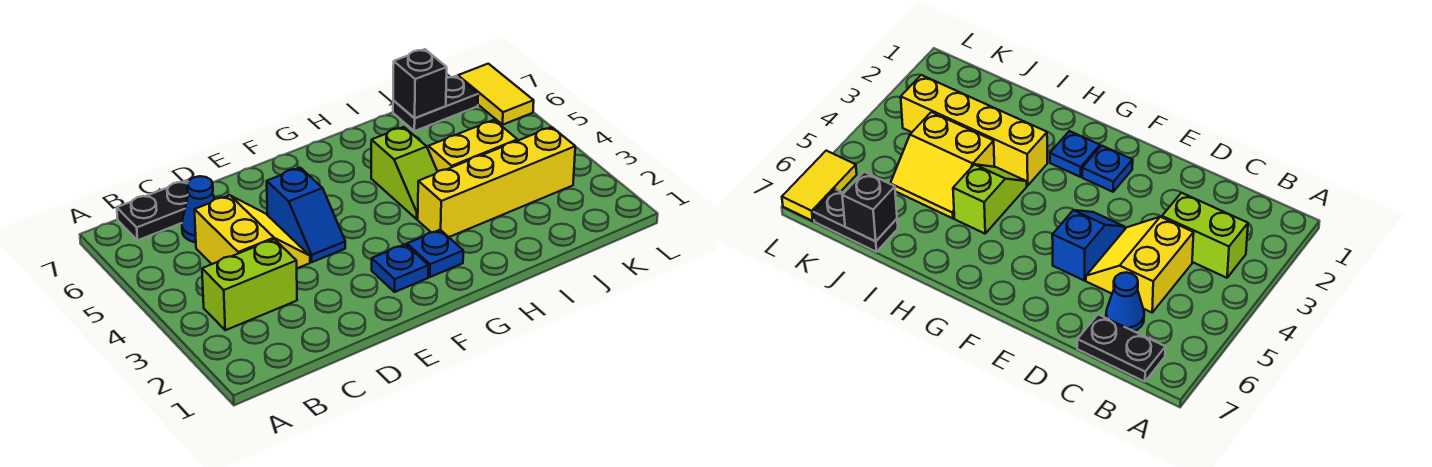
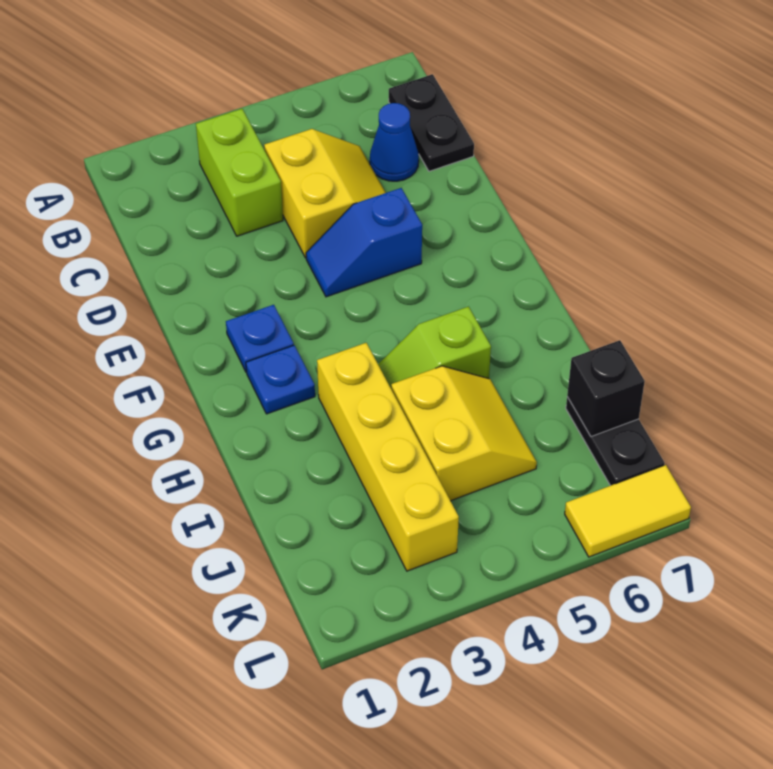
yellow 2x2 slope [194,195,310,268] -> yellow 2x2 slope turned to [264,129,386,258]

